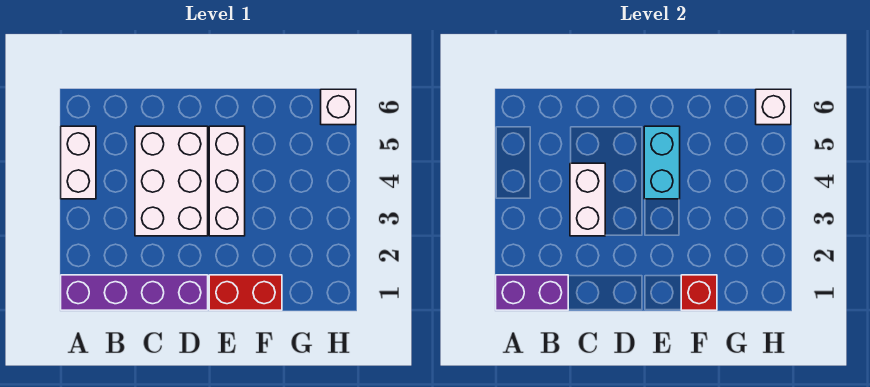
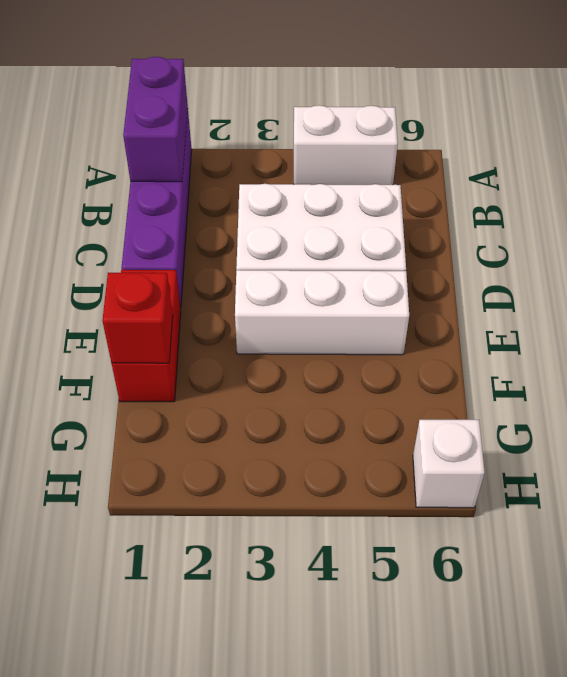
white 1x2 brick [570,163,605,236] -> none
cyan 1x2 brick [644,126,680,199] -> none
white 1x1 brick [756,89,791,125] -> none

